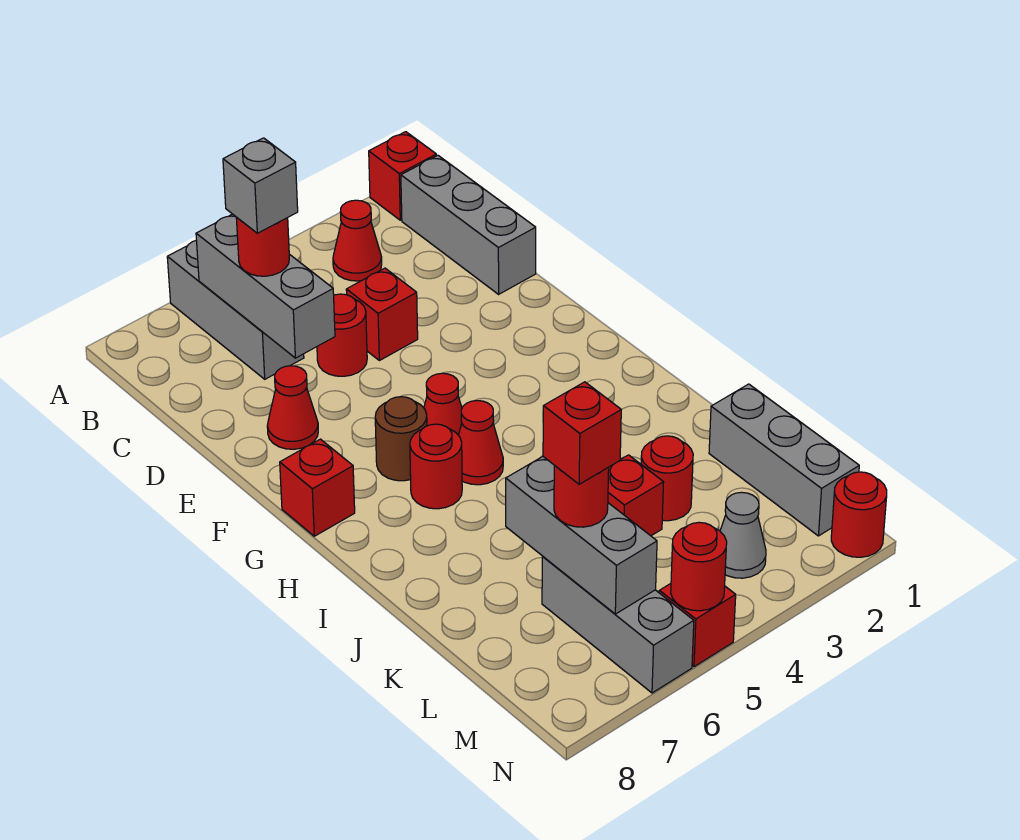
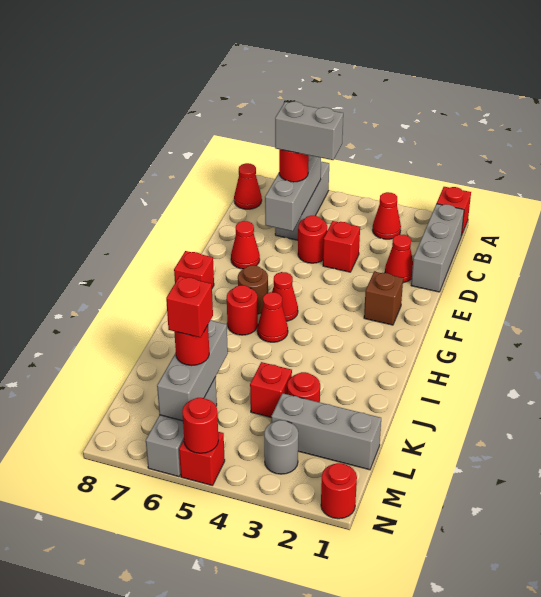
none -> red 1x1 cone [234,163,262,209]
grey 1x1 brick [223,138,298,233] -> grey 1x2 brick [275,102,343,160]
none -> red 1x1 cone [385,234,413,283]
none -> brown 1x1 brick [364,272,403,325]
grey 1x3 brick [709,384,859,536] -> grey 1x3 brick turned to [271,393,381,470]
grey 1x1 cone [720,492,766,578] -> grey 1x1 round brick [264,420,298,474]

